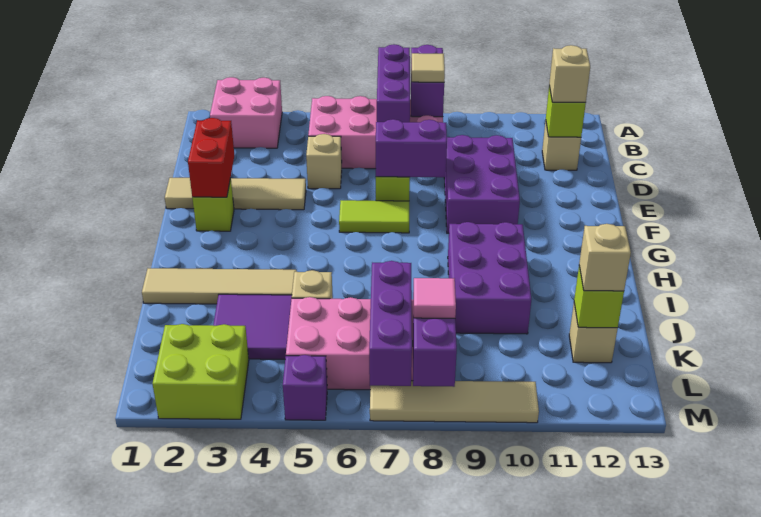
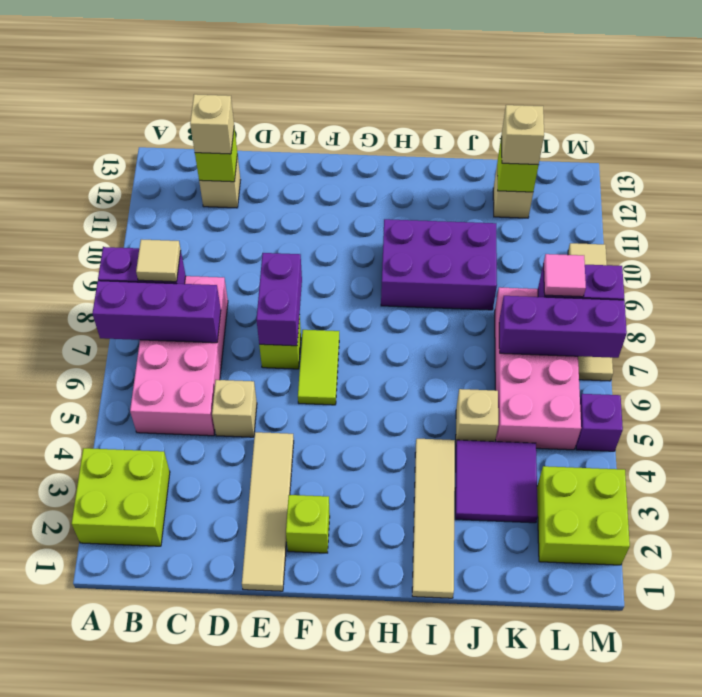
pink 2x2 brick [210,77,282,148] -> lime 2x2 brick [71,448,170,546]
purple 2x3 brick [444,135,520,233] -> none
red 1x2 brick [188,118,234,197] -> none

